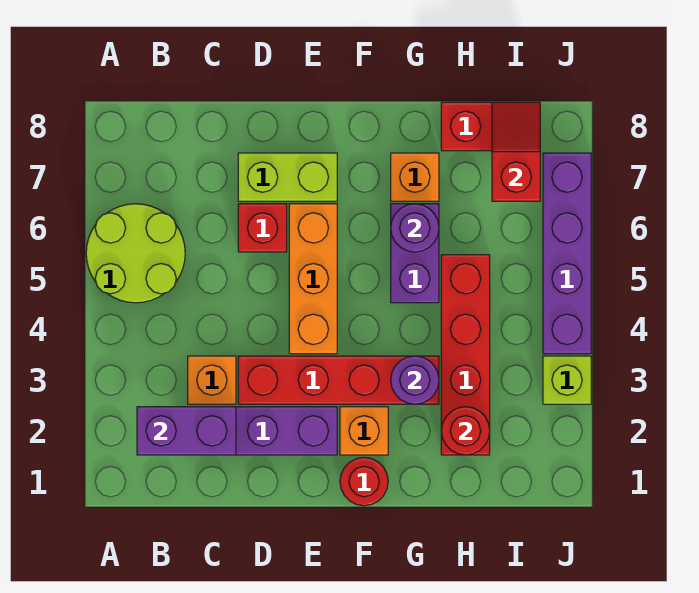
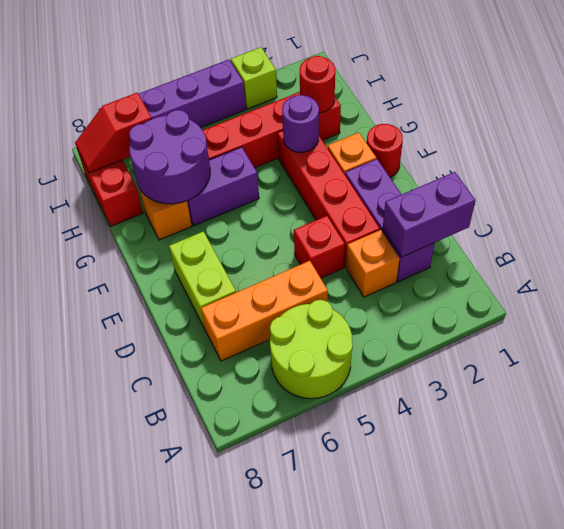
purple 1x2 brick [137,407,236,455] -> purple 1x2 brick turned to [383,172,475,257]
red 1x1 brick [238,204,287,252] -> red 1x1 brick moved to [294,216,345,278]
orange 1x3 brick [289,204,337,354] -> orange 1x3 brick moved to [201,261,328,361]
purple 1x1 round brick [391,204,439,252] -> purple 2x2 round brick [129,110,210,204]

